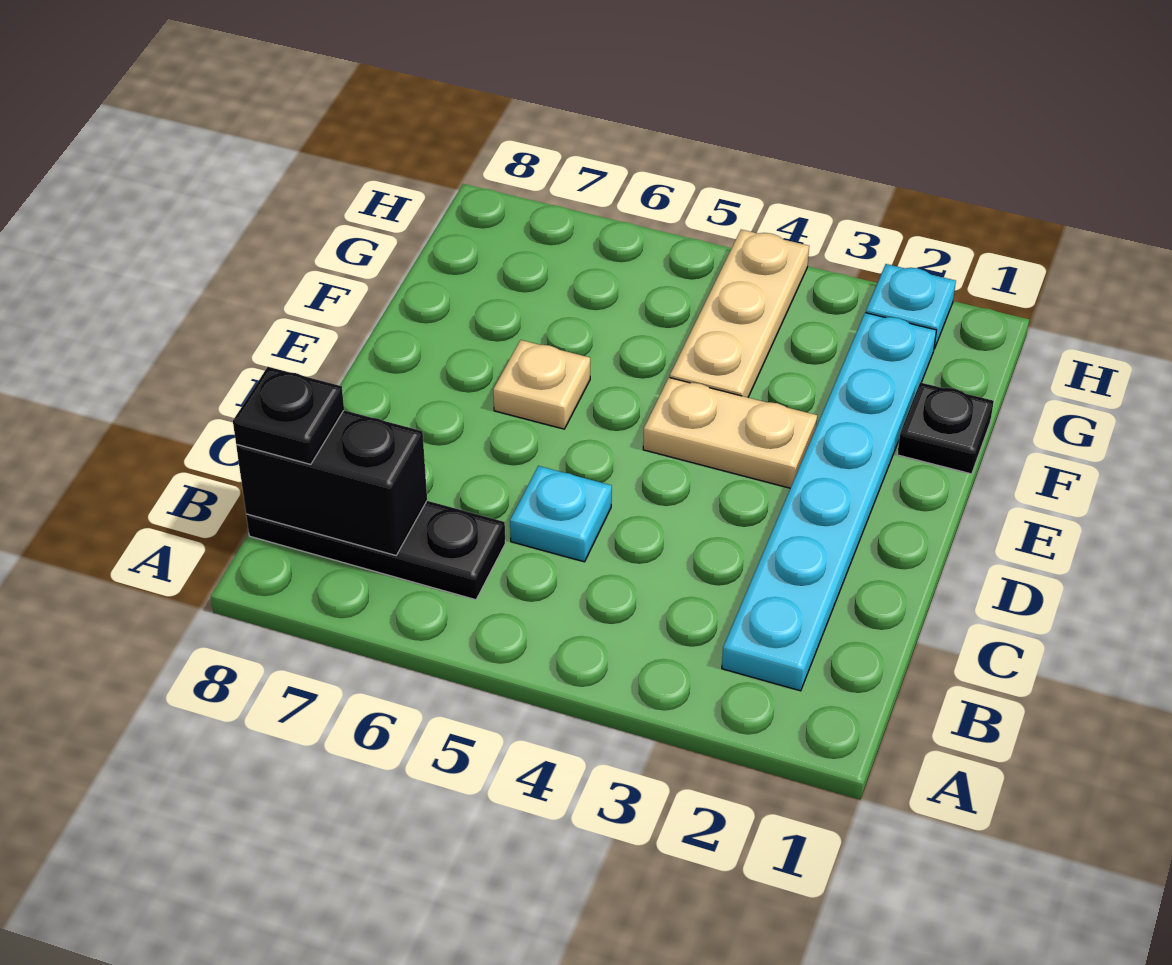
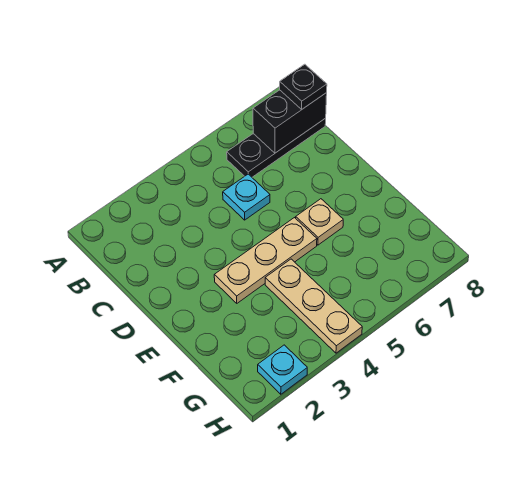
cyan 1x6 plate [722,313,936,691] -> none
tan 1x2 plate [643,378,817,488] -> tan 1x3 plate [214,218,317,303]
black 1x1 plate [897,382,994,474] -> none

